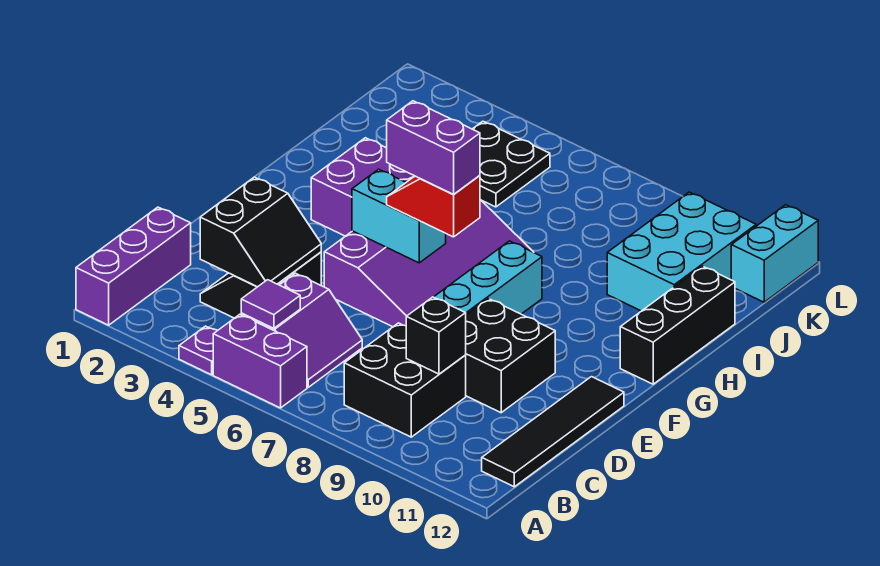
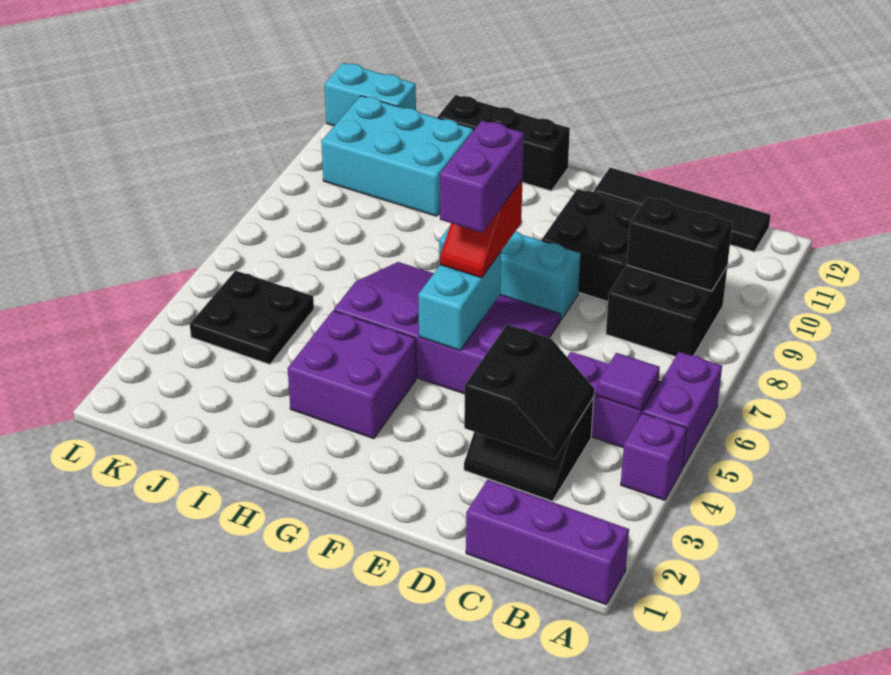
purple 1x1 plate [179,326,218,375] -> purple 1x1 brick [621,413,687,500]
black 2x2 slope [200,177,321,287] -> black 2x2 slope turned to [464,325,594,459]
black 1x1 brick [406,297,466,374] -> black 1x2 brick [627,197,733,291]

